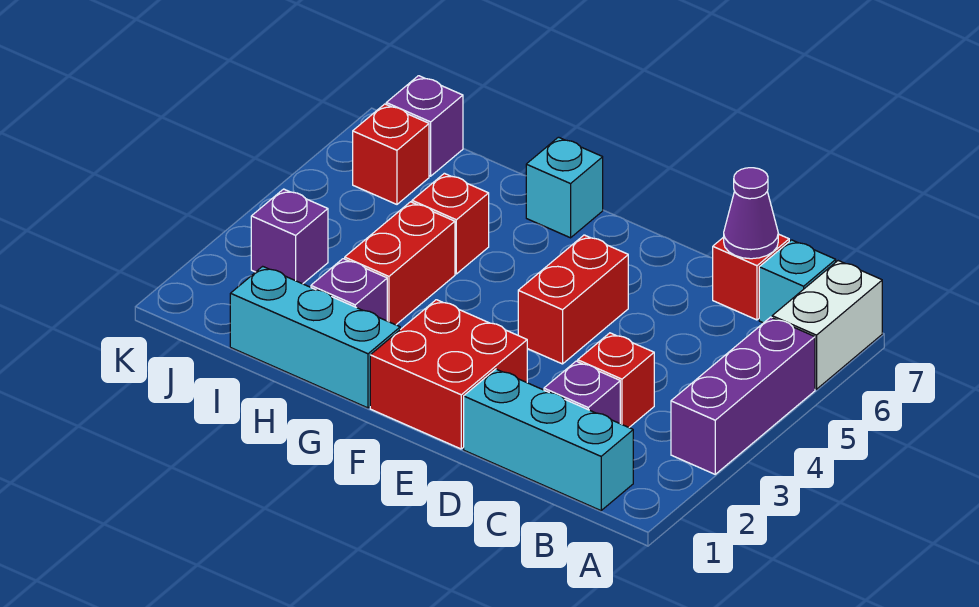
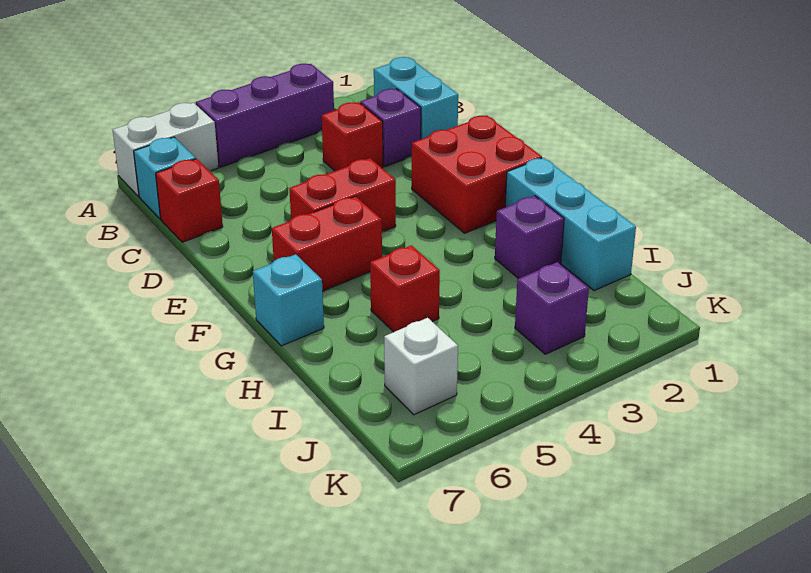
cyan 1x3 brick [464,369,633,511] -> cyan 1x2 brick [374,57,458,139]
purple 1x1 cone [724,168,778,259] -> none
red 1x2 brick [345,202,455,325] -> red 1x2 brick moved to [272,196,382,291]
red 1x1 brick [353,104,429,204] -> white 1x1 brick [384,318,458,415]
purple 1x1 brick [386,76,463,176] -> none

